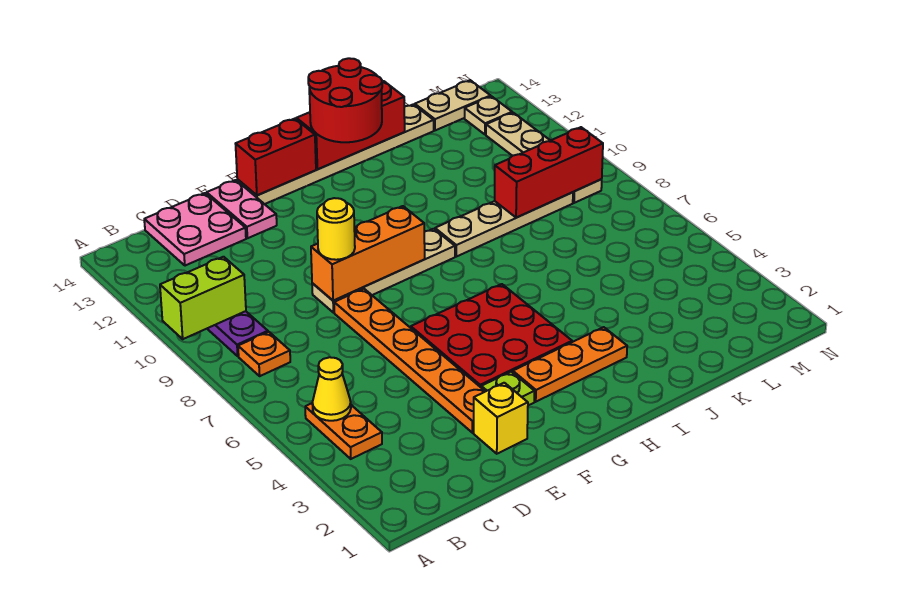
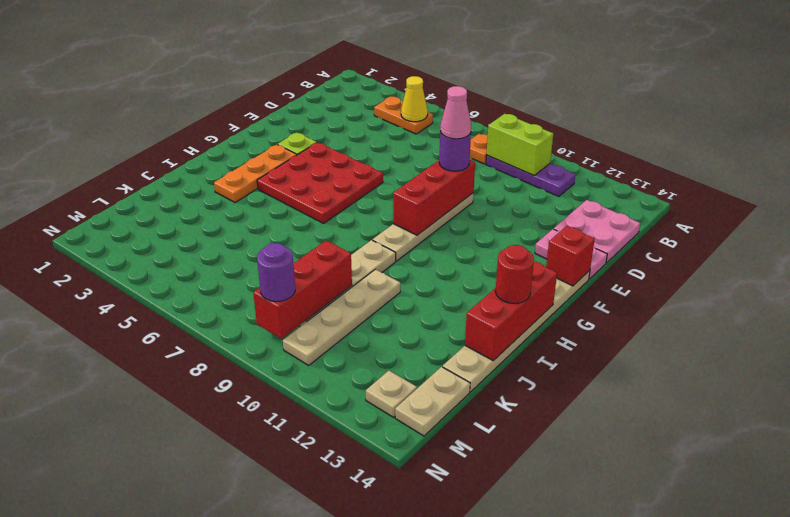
lime 1x2 brick [160,257,246,339] -> lime 1x2 brick turned to [487,114,553,175]
yellow 1x1 brick [474,383,528,454] -> none
orange 1x6 plate [334,289,485,433] -> none
orange 1x3 brick [311,206,425,301] -> red 1x3 brick [393,160,475,235]
yellow 1x1 round brick [317,198,355,260] -> purple 1x1 round brick [439,131,471,171]
none -> pink 1x1 cone [440,86,471,139]
red 1x2 brick [236,119,316,195] -> red 1x1 brick [546,226,595,286]
red 2x2 round brick [308,58,382,142] -> red 1x1 round brick [496,245,534,304]
tan 1x4 plate [486,113,602,203] -> tan 1x4 plate turned to [283,269,400,365]
none -> purple 1x1 round brick [257,243,295,302]

